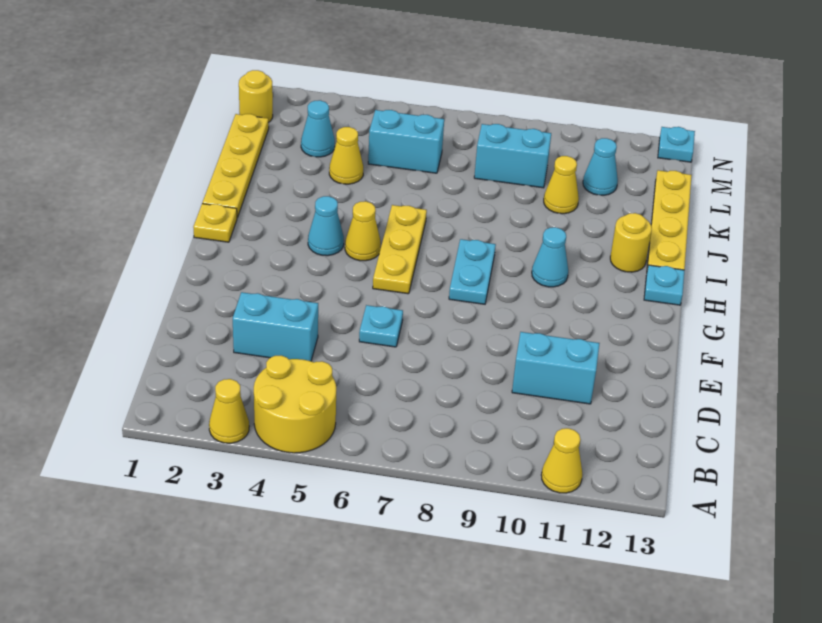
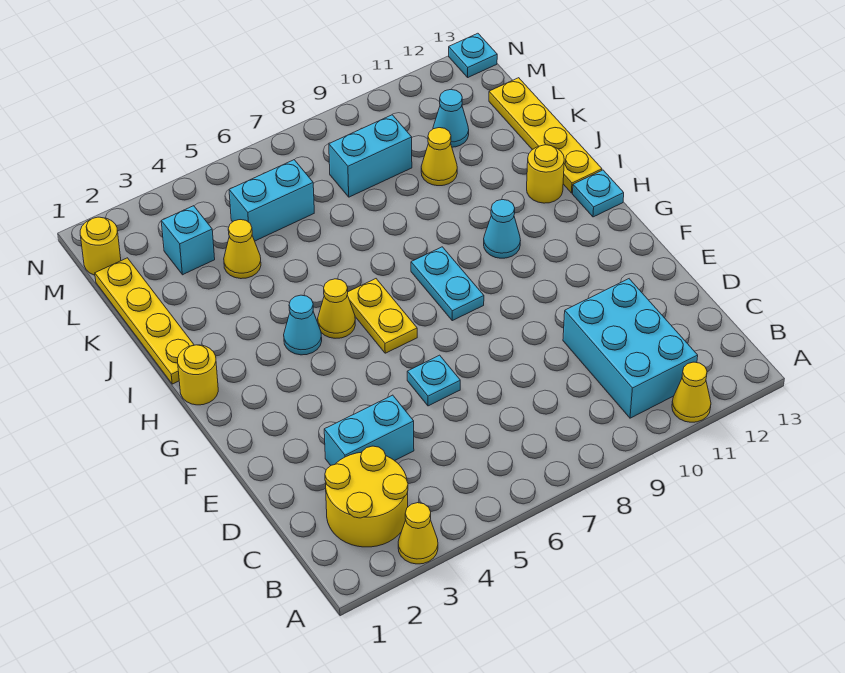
yellow 2x2 round brick [254,356,336,453] -> yellow 2x2 round brick moved to [325,446,408,547]
cyan 1x2 brick [512,332,600,404] -> cyan 2x3 brick [563,279,698,418]
yellow 1x3 plate [373,205,427,294] -> yellow 1x2 plate [347,279,417,353]
yellow 1x1 plate [193,204,237,242] -> yellow 1x1 round brick [178,345,218,405]
cyan 1x1 cone [301,100,335,157] -> cyan 1x1 brick [161,206,215,275]

